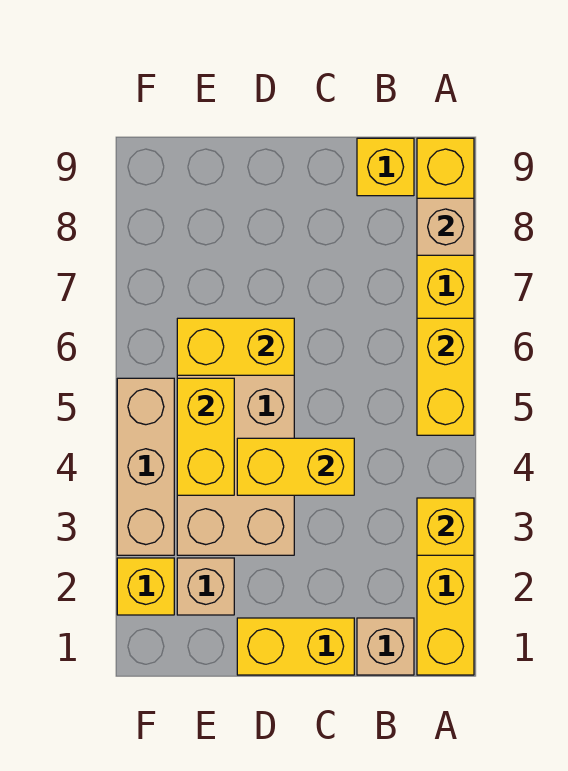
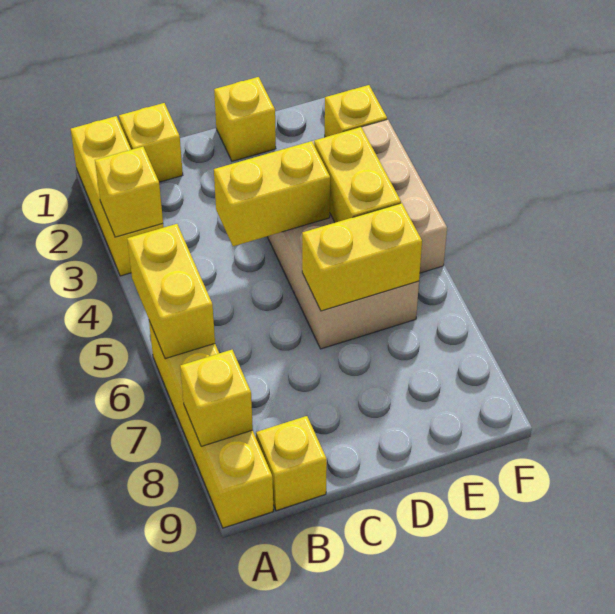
tan 1x1 brick [417,198,474,255] -> yellow 1x1 brick [180,350,253,446]
tan 1x1 brick [357,618,414,675] -> yellow 1x1 brick [119,103,183,182]
yellow 1x2 brick [237,618,354,675] -> yellow 1x1 brick [214,77,276,161]
tan 1x1 brick [177,558,234,615] -> none

